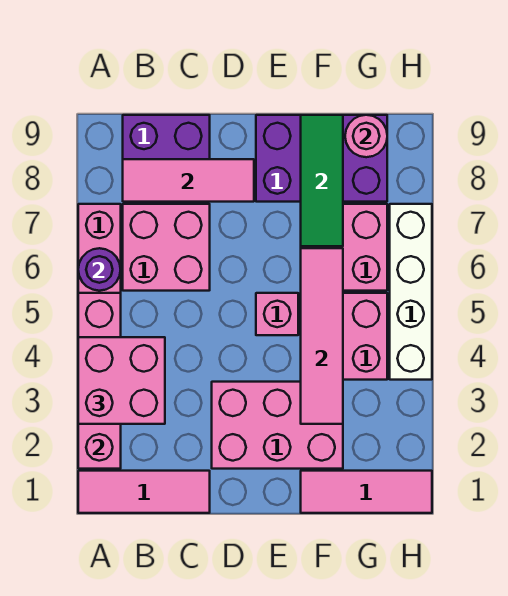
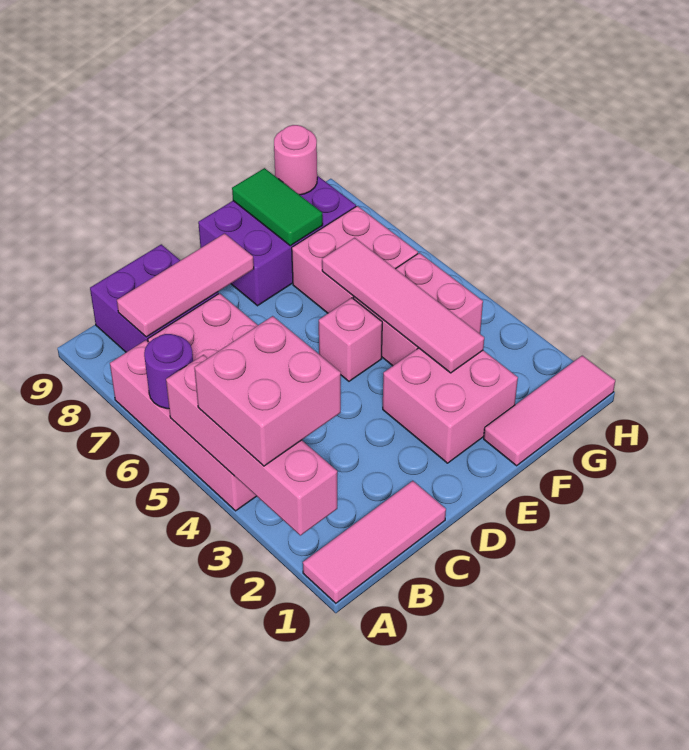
pink 2x3 brick [212,382,343,469] -> pink 2x2 brick [383,348,518,463]
green 1x3 tile [301,115,343,246] -> green 1x2 tile [232,168,323,246]
white 1x4 brick [390,204,432,380] -> none

